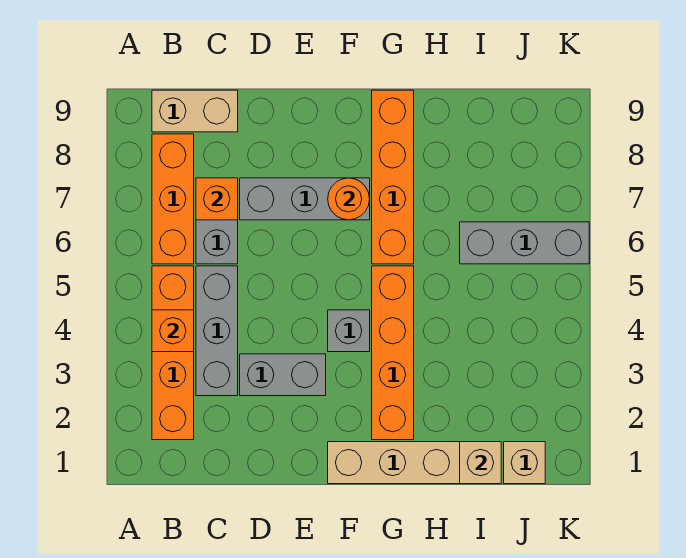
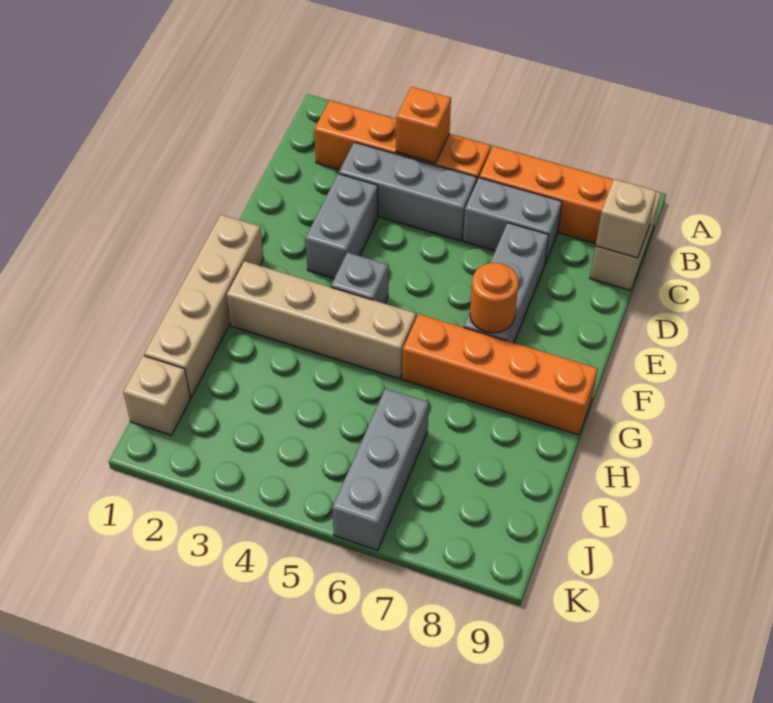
orange 1x1 brick [196,178,238,220] -> none
orange 1x4 brick [372,266,414,440] -> tan 1x4 brick [227,261,416,379]
tan 1x1 brick [460,442,501,484] -> tan 1x1 brick moved to [596,179,657,258]

